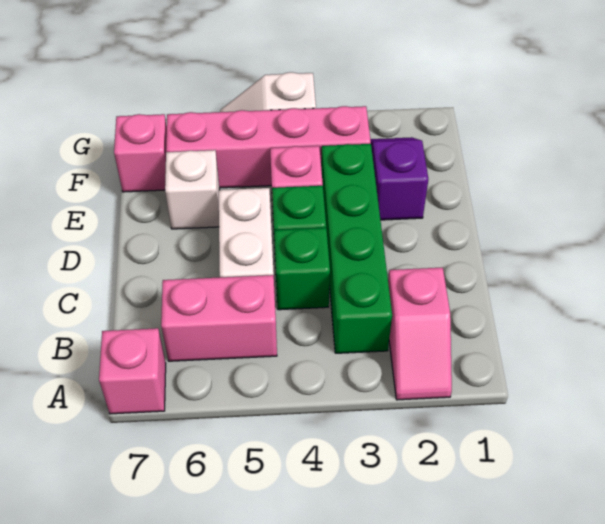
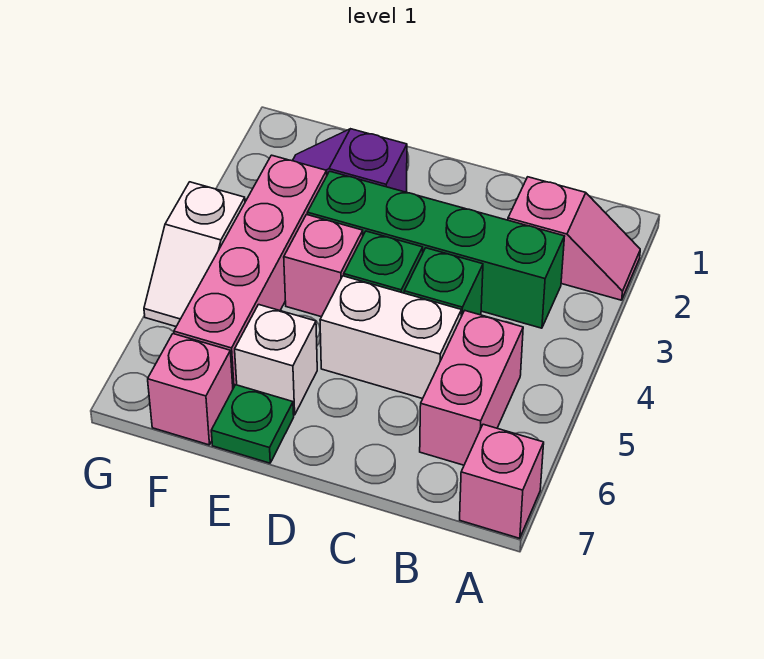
none -> green 1x1 plate [211,385,294,463]

